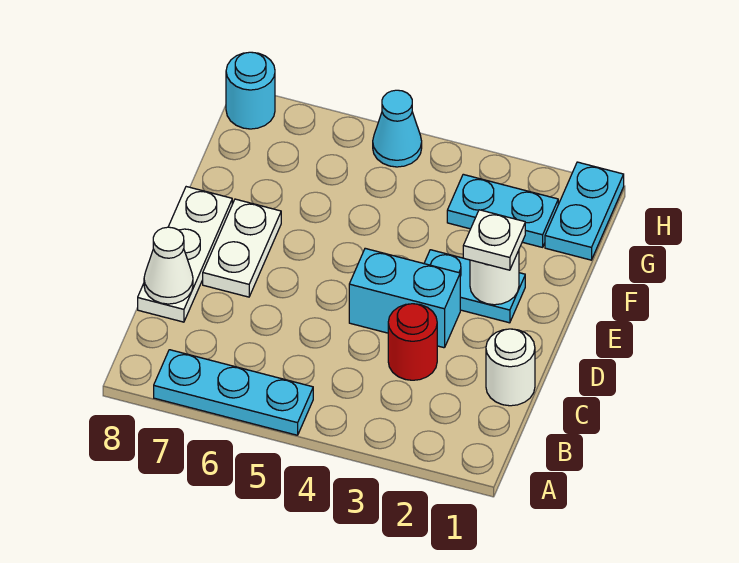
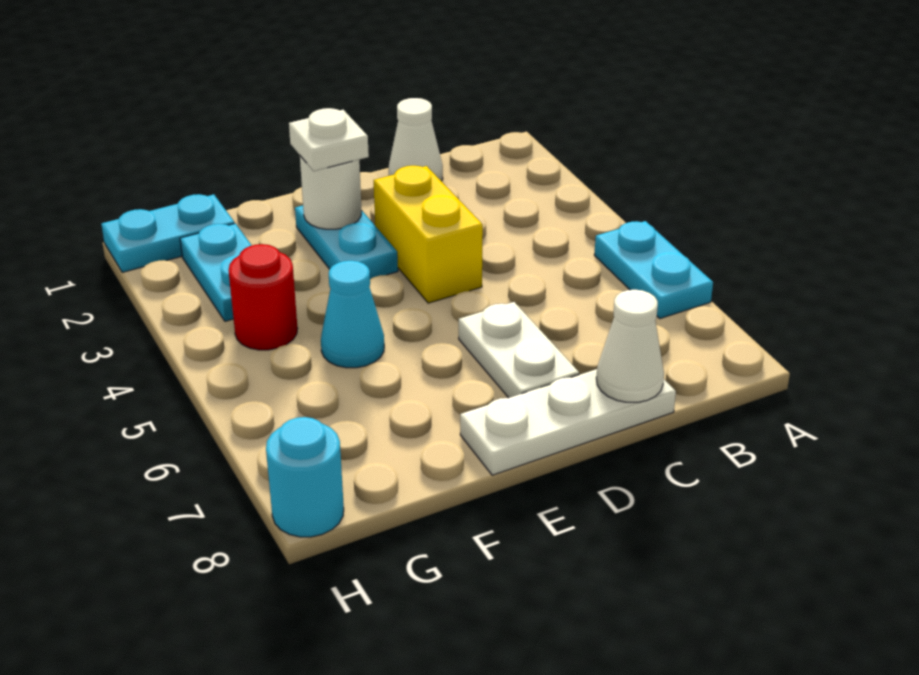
cyan 1x3 plate [154,350,313,435] -> cyan 1x2 plate [594,221,713,318]
white 1x1 round brick [486,329,535,406] -> white 1x1 cone [389,98,443,181]
red 1x1 round brick [388,304,437,380] -> red 1x1 round brick moved to [228,244,298,350]
cyan 1x2 brick [349,248,460,348] -> yellow 1x2 brick [374,166,483,303]
white 1x2 plate [203,199,281,297] -> white 1x2 plate turned to [459,302,579,398]
cyan 1x1 cone [373,90,422,167] -> cyan 1x1 cone moved to [321,261,384,368]

